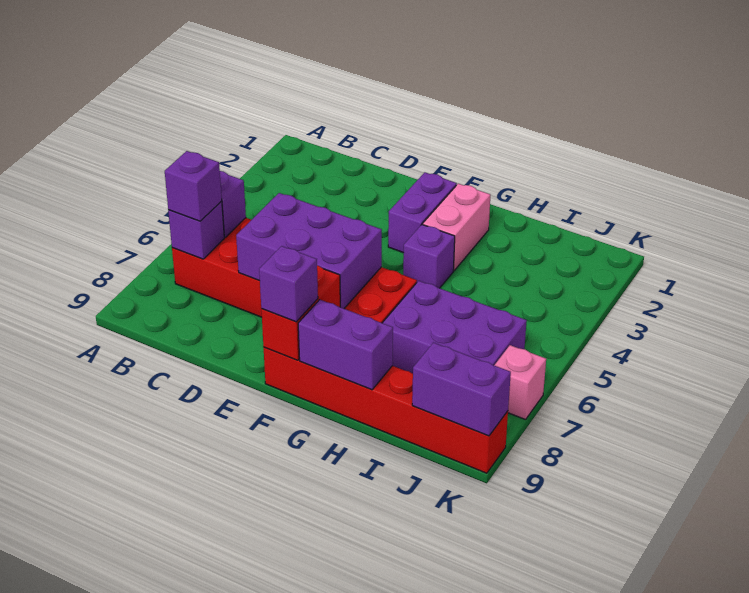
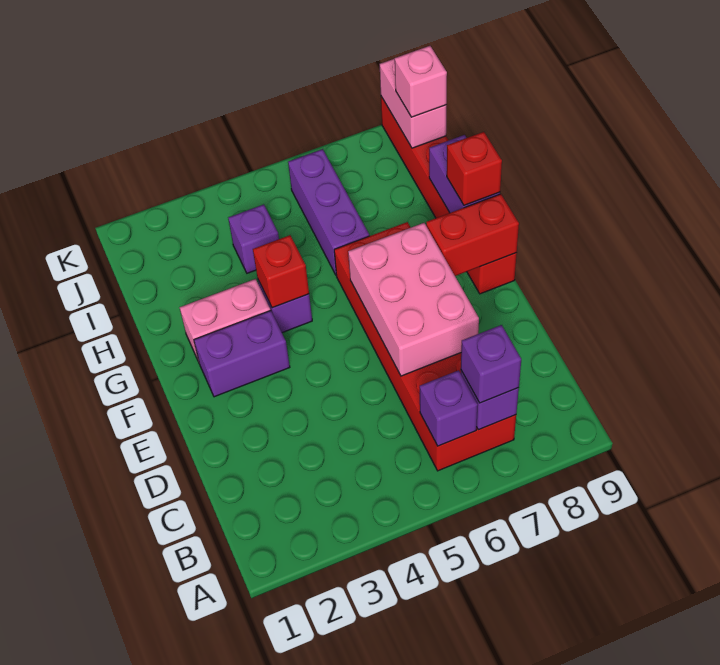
purple 2x3 brick [236,193,382,308] -> pink 2x3 brick [348,223,479,376]
purple 1x1 brick [259,246,318,322] -> purple 1x1 brick moved to [228,204,279,273]
none -> red 1x1 brick [253,235,309,308]
none -> red 1x1 brick [447,132,502,205]
purple 2x3 brick [383,281,527,374] -> purple 1x3 brick [288,149,369,276]
purple 1x2 brick [412,343,511,436] -> pink 1x2 brick [380,59,446,148]
pink 1x1 brick [494,345,546,420] -> pink 1x1 brick moved to [395,46,447,117]

